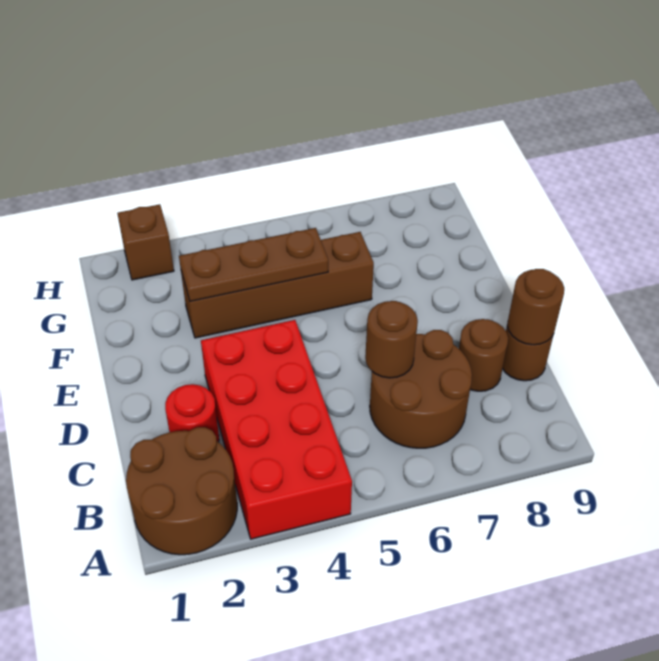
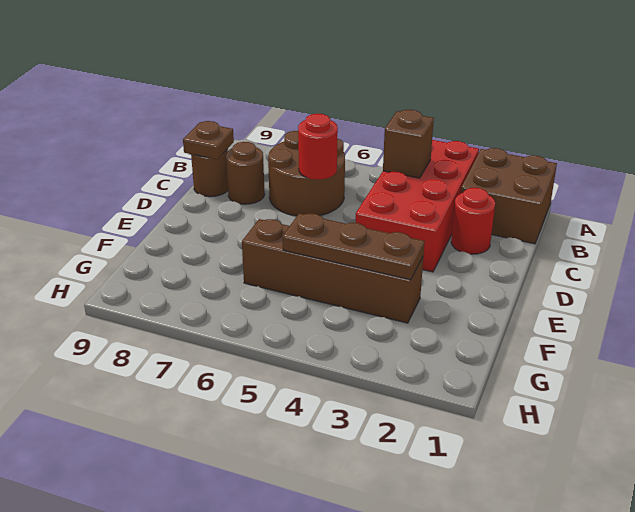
brown 2x2 round brick [126,427,237,555] -> brown 2x2 brick [461,148,557,244]
brown 1x1 round brick [365,301,418,378] -> red 1x1 round brick [298,114,338,180]
brown 1x1 round brick [507,269,564,345] -> brown 1x1 plate [183,121,234,159]
brown 1x1 brick [117,204,174,280] -> brown 1x1 brick moved to [383,110,434,178]

